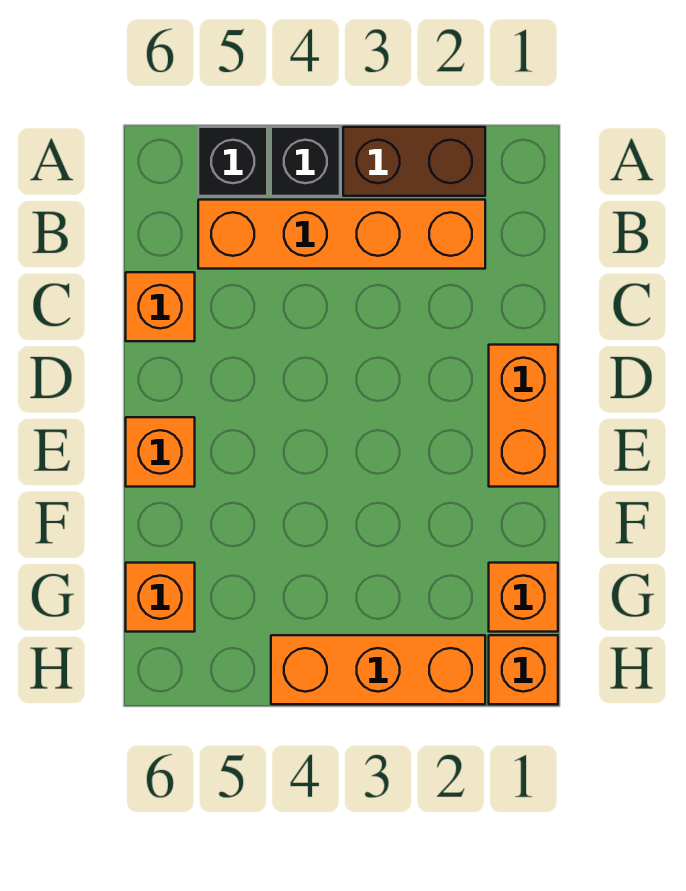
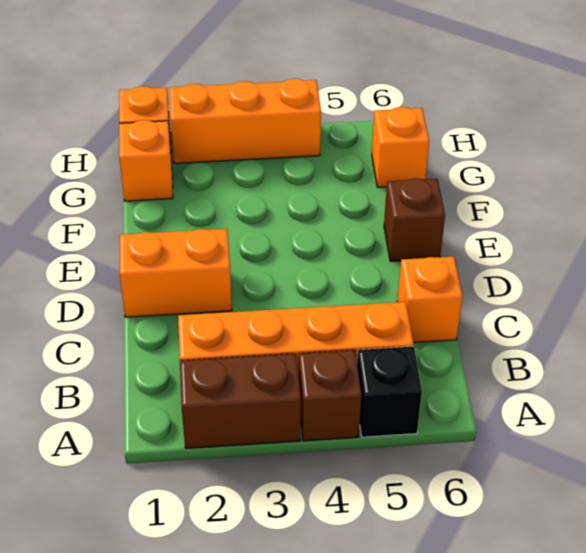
black 1x1 brick [271,127,340,196] -> brown 1x1 brick [299,350,362,441]
orange 1x2 brick [489,345,558,487] -> orange 1x2 brick turned to [120,229,232,317]
orange 1x1 brick [126,417,195,487] -> brown 1x1 brick [384,178,445,261]

